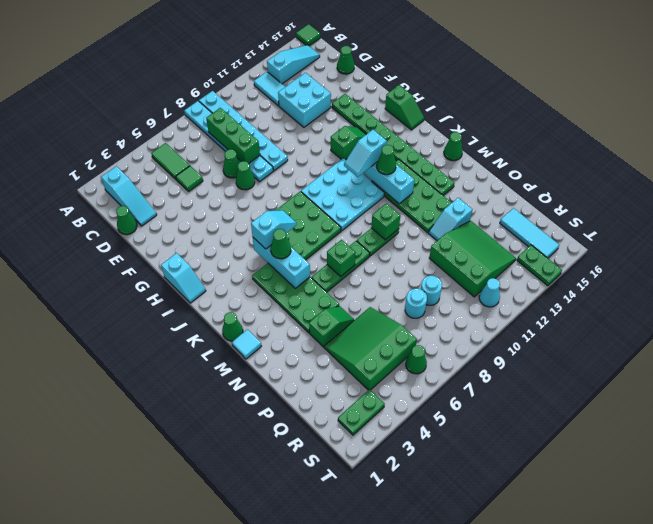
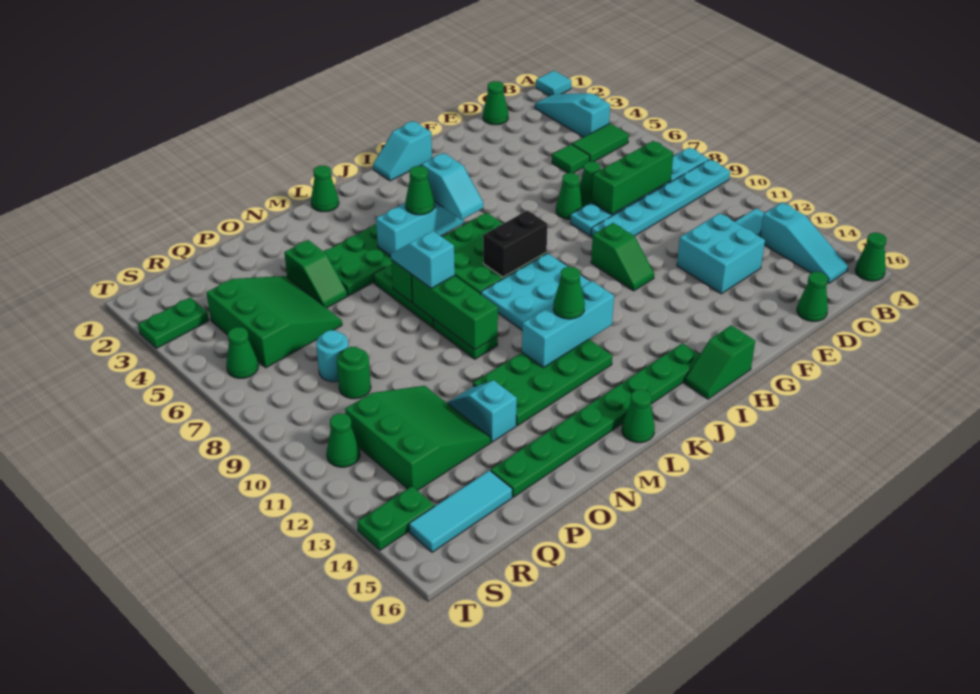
green 1x1 tile [296,24,320,46] -> green 1x1 cone [855,233,886,281]
cyan 1x3 slope [101,166,157,226] -> cyan 1x3 slope turned to [535,93,610,137]
green 1x8 plate [332,94,454,196] -> green 1x8 plate moved to [491,343,699,497]
green 1x2 slope [331,126,366,160] -> green 1x2 slope moved to [591,223,654,291]
none -> black 1x2 brick [483,210,548,277]
cyan 1x2 slope [344,130,387,177] -> cyan 1x2 slope moved to [391,231,455,288]
cyan 1x1 tile [232,329,261,359] -> cyan 1x1 tile moved to [536,71,571,96]
green 1x1 brick [371,203,400,240] -> green 1x3 brick [412,275,498,350]
green 3x3 slope [429,221,516,297] -> green 3x3 slope turned to [345,386,491,490]
cyan 1x1 round brick [421,276,442,305] -> green 1x1 round brick [337,347,371,399]
green 1x2 plate [338,389,385,435] -> green 1x2 plate turned to [138,297,209,348]
cyan 1x1 cone [479,278,500,307] -> green 1x1 cone [327,413,360,467]

